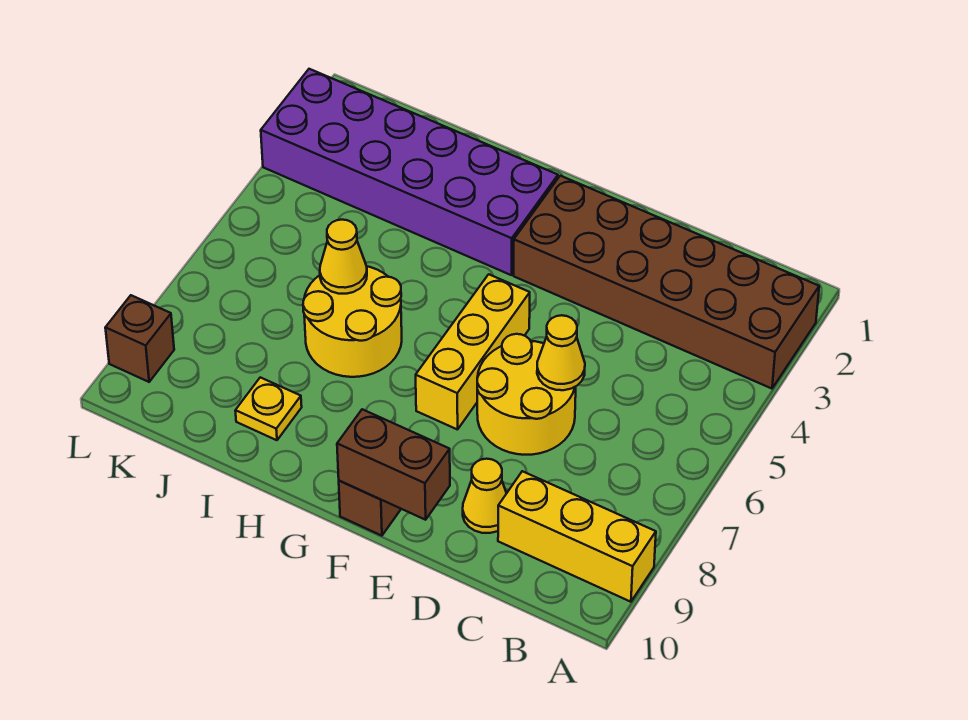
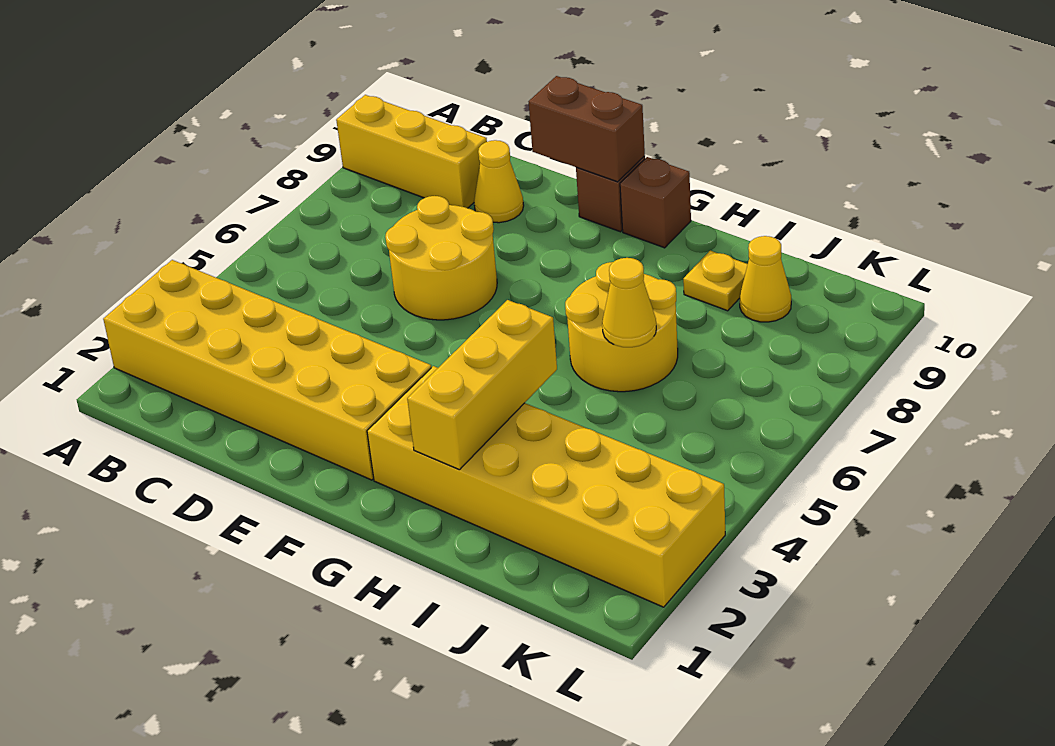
brown 2x6 brick [514,176,819,389] -> yellow 2x6 brick [103,260,431,480]
yellow 1x1 cone [537,315,585,390] -> yellow 1x1 cone moved to [740,236,791,322]
yellow 1x3 brick [416,274,530,430] -> yellow 1x3 brick moved to [407,300,557,470]
purple 2x6 brick [261,69,558,275] -> yellow 2x6 brick [367,366,725,607]
brown 1x1 brick [105,295,174,382] -> brown 1x1 brick moved to [620,157,691,248]

